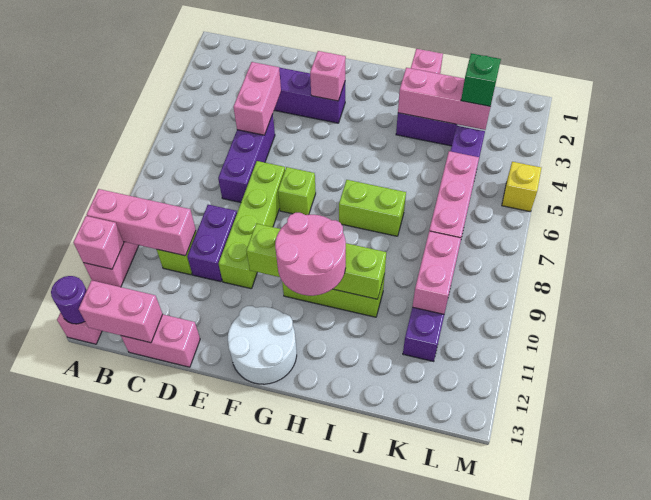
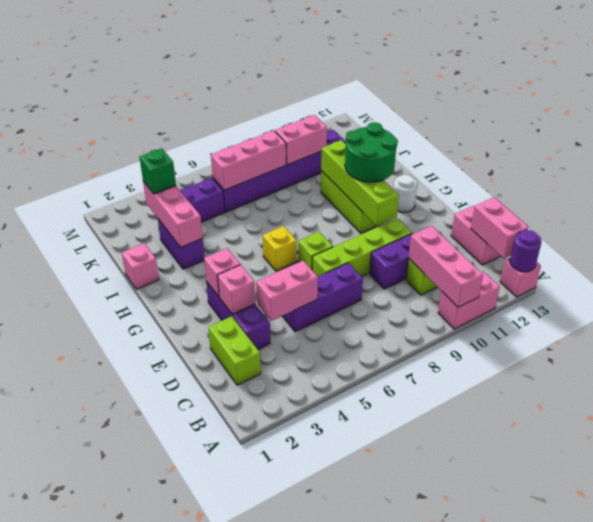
pink 1x1 brick [73,216,124,269] -> pink 1x1 brick moved to [217,265,255,314]
white 2x2 round brick [228,306,297,384] -> white 1x1 round brick [393,174,417,213]
pink 2x2 round brick [275,213,346,296] -> green 2x2 round brick [345,122,398,182]
lime 1x2 brick [339,180,406,236] -> lime 1x2 brick moved to [208,316,261,385]
yellow 1x1 brick [502,162,541,212] -> yellow 1x1 brick moved to [263,226,297,271]

